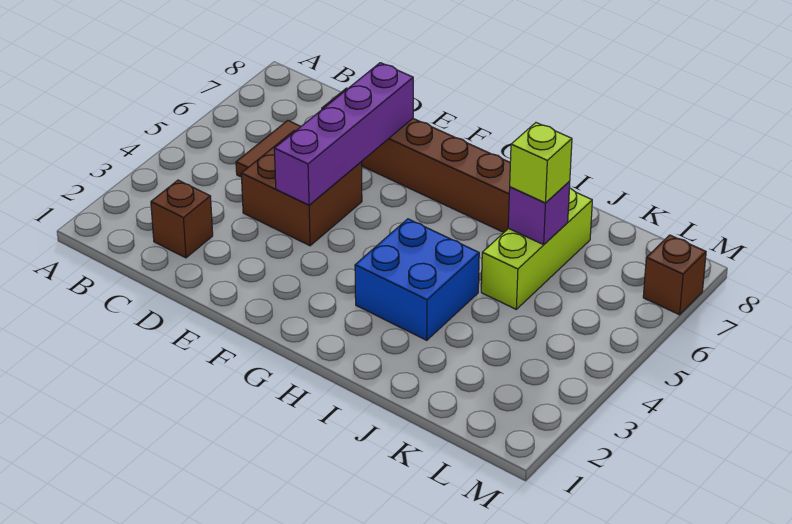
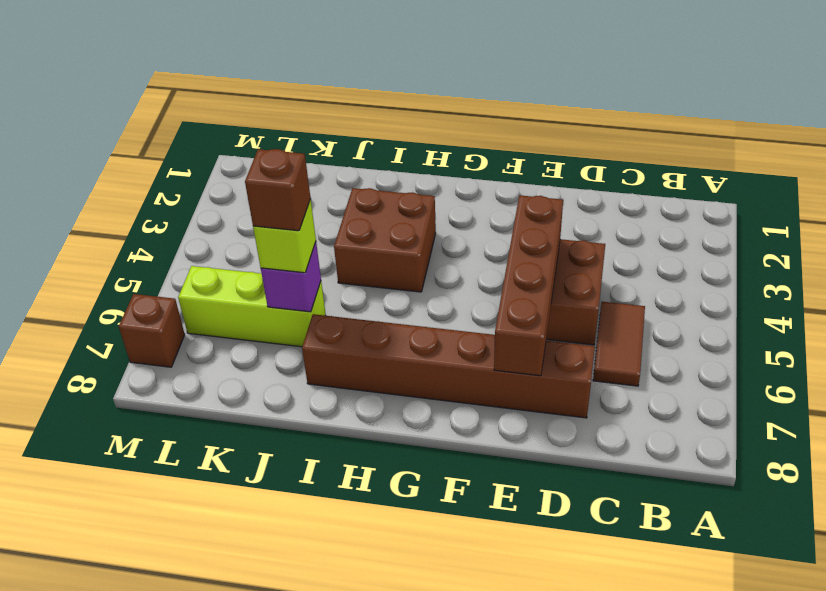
brown 1x1 brick [151,180,213,258] -> brown 1x1 brick moved to [245,149,311,231]
purple 1x4 brick [274,63,413,205] -> brown 1x4 brick [494,195,563,376]
blue 2x2 brick [355,219,479,340] -> brown 2x2 brick [334,188,436,292]
lime 1x3 brick [481,188,592,309] -> lime 1x3 brick turned to [178,266,326,347]

